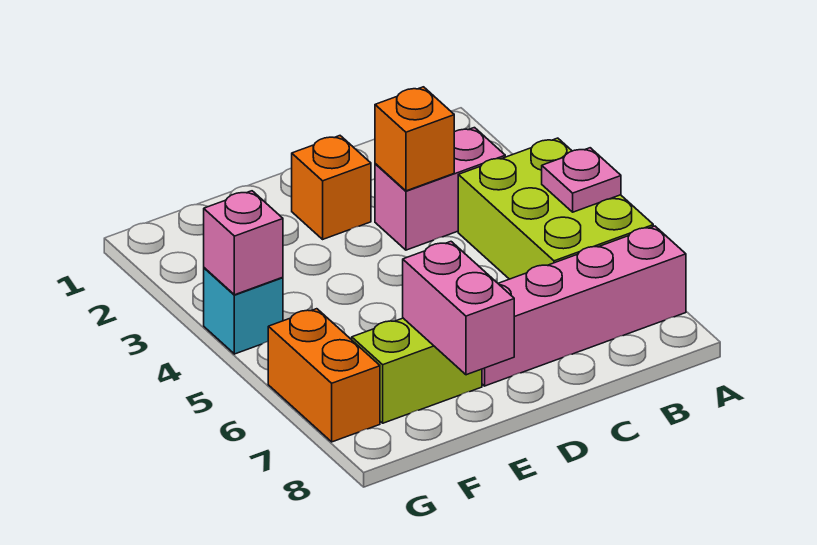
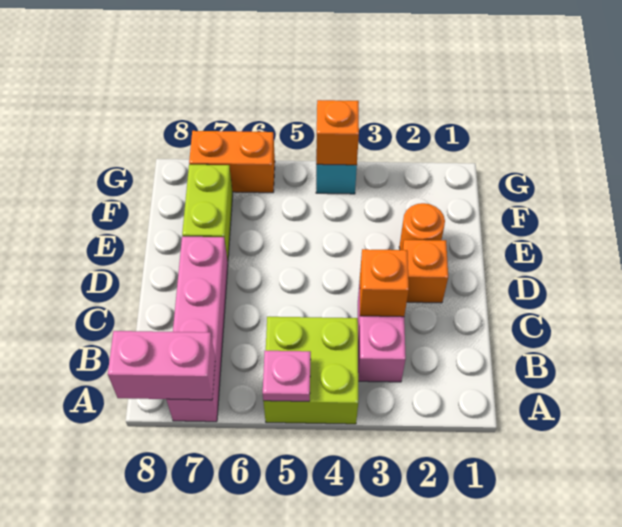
lime 2x3 brick [458,138,653,279] -> lime 2x2 brick [263,317,358,424]
none -> orange 1x1 round brick [399,203,445,250]
pink 1x2 brick [403,242,514,375] -> pink 1x2 brick moved to [108,331,215,400]
pink 1x1 brick [204,191,283,295] -> orange 1x1 brick [316,100,359,165]

